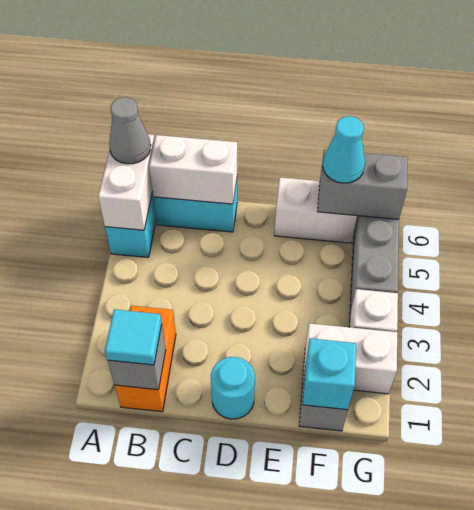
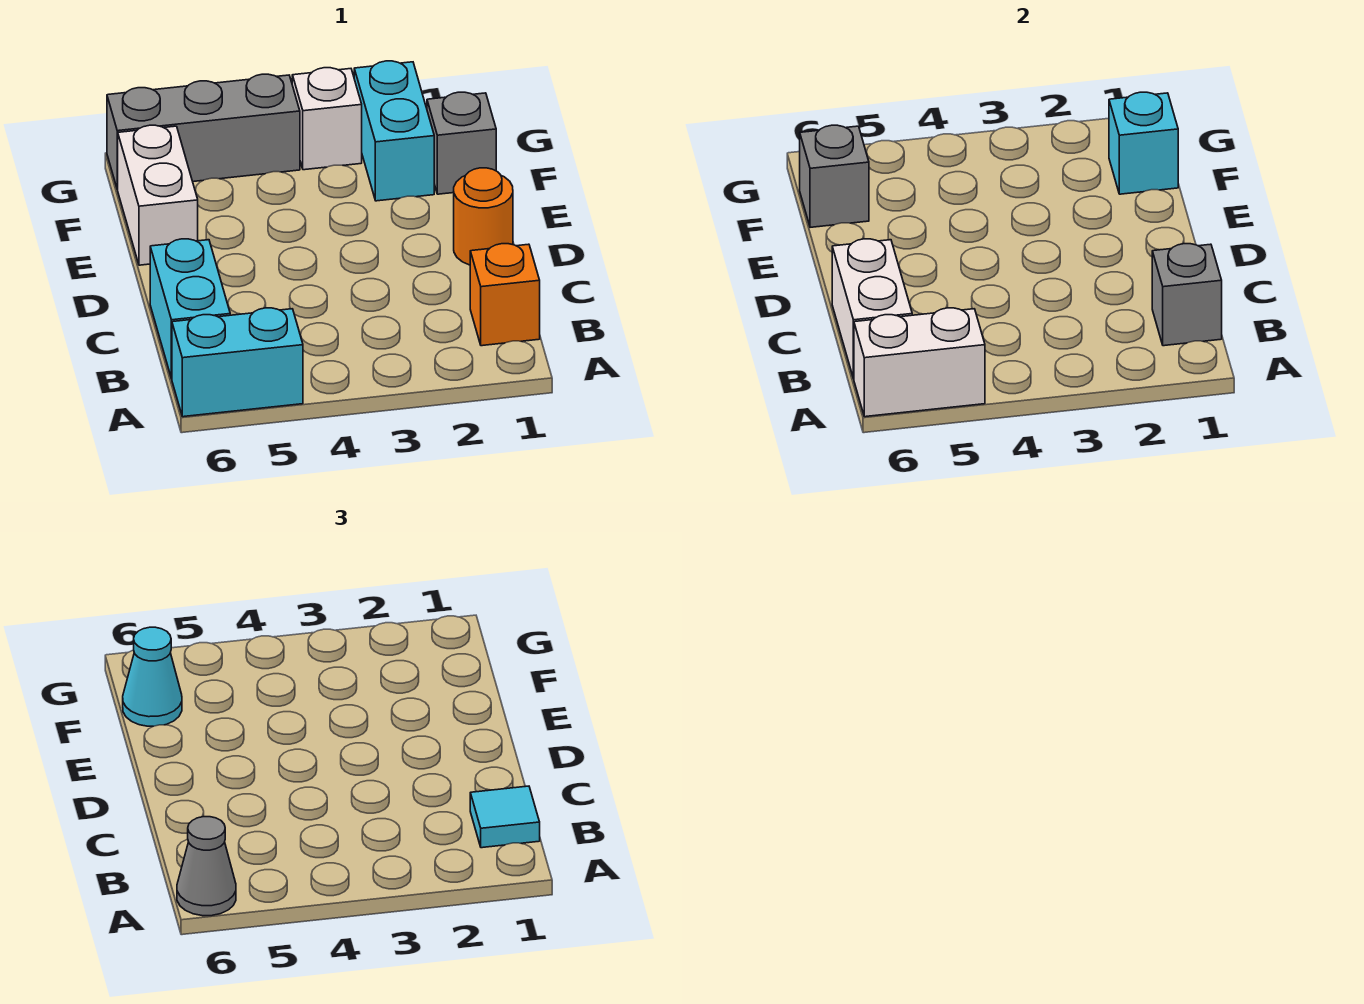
orange 1x2 brick [115,306,176,412] -> orange 1x1 brick [470,244,540,346]
cyan 1x1 round brick [211,357,255,419] -> orange 1x1 round brick [454,168,513,265]
white 1x2 brick [302,323,397,394] -> cyan 1x2 brick [354,61,434,201]
grey 1x2 brick [318,150,408,219] -> grey 1x1 brick [800,125,869,227]

